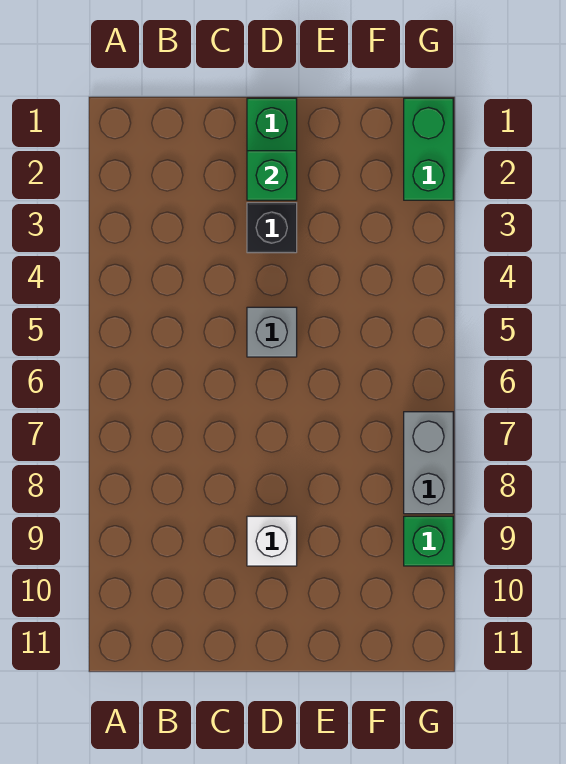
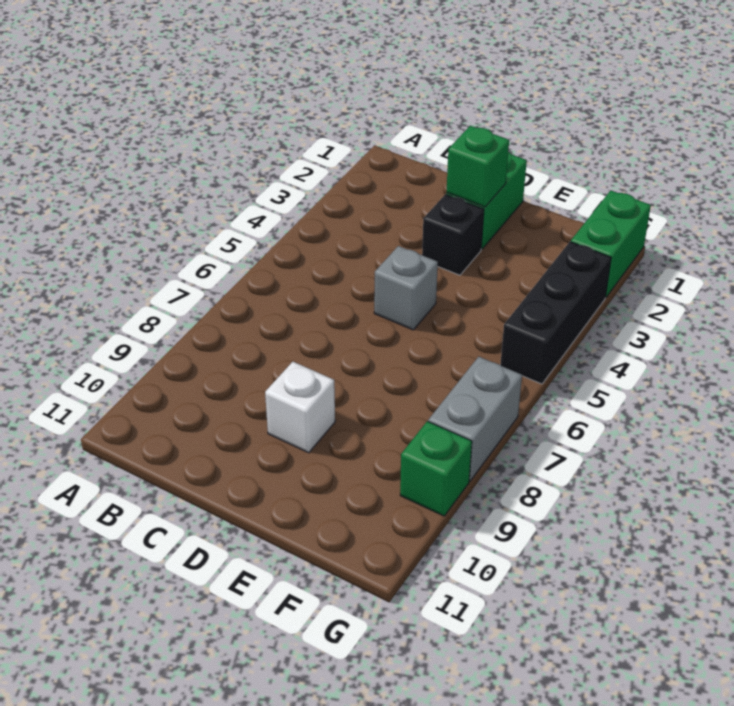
none -> black 1x3 brick [500,242,611,384]

